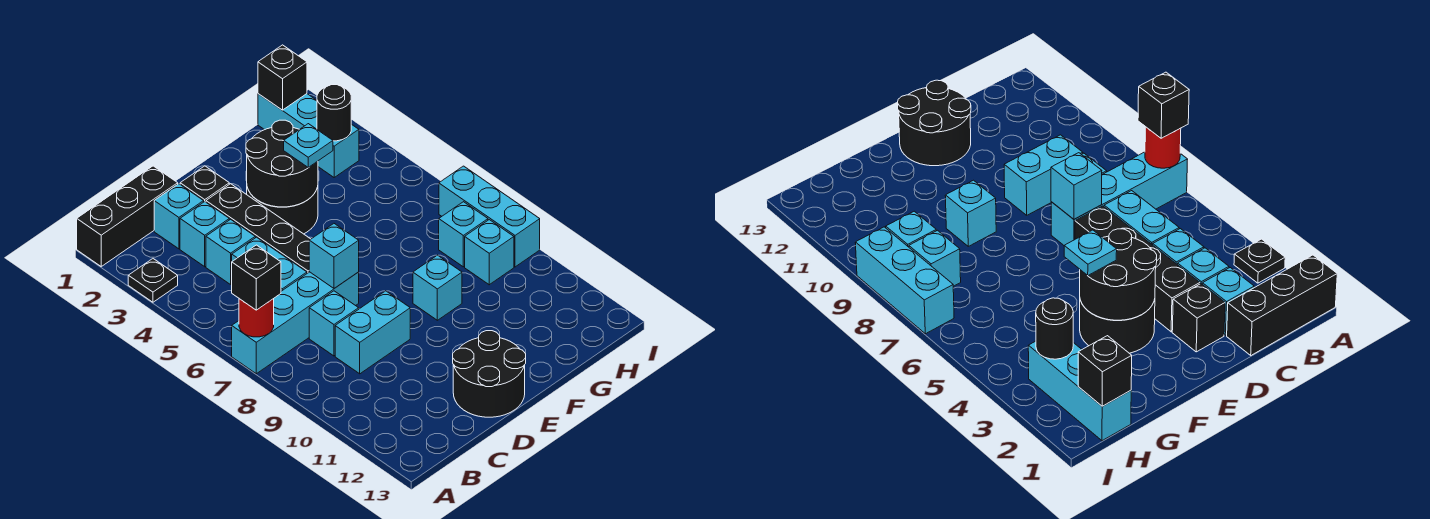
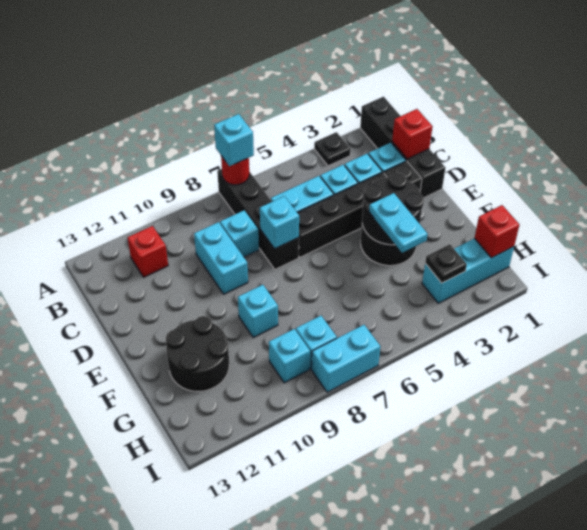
black 1x3 brick [77,166,178,266] -> black 1x4 brick [360,97,445,198]
cyan 1x4 brick [232,272,359,374] -> black 1x4 brick [217,169,299,269]
black 1x1 brick [232,245,281,310] -> cyan 1x1 brick [214,114,254,166]
none -> red 1x1 brick [127,226,168,277]
none -> red 1x1 brick [392,109,433,159]
black 2x2 round brick [453,331,526,417] -> black 2x2 round brick moved to [166,316,229,391]
cyan 1x1 plate [284,124,333,168] -> cyan 1x2 plate [369,193,428,253]
black 1x1 brick [258,45,307,110] -> red 1x1 brick [475,205,519,258]
black 1x1 round brick [317,85,351,141] -> black 1x1 plate [425,244,467,283]
cyan 1x3 brick [439,166,540,267] -> cyan 1x2 brick [312,325,380,392]

